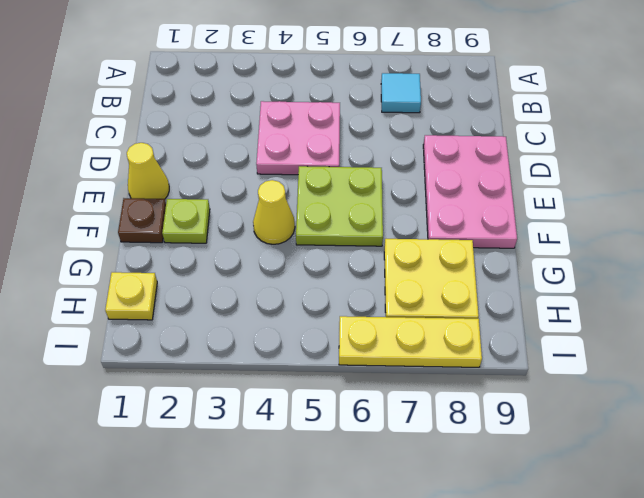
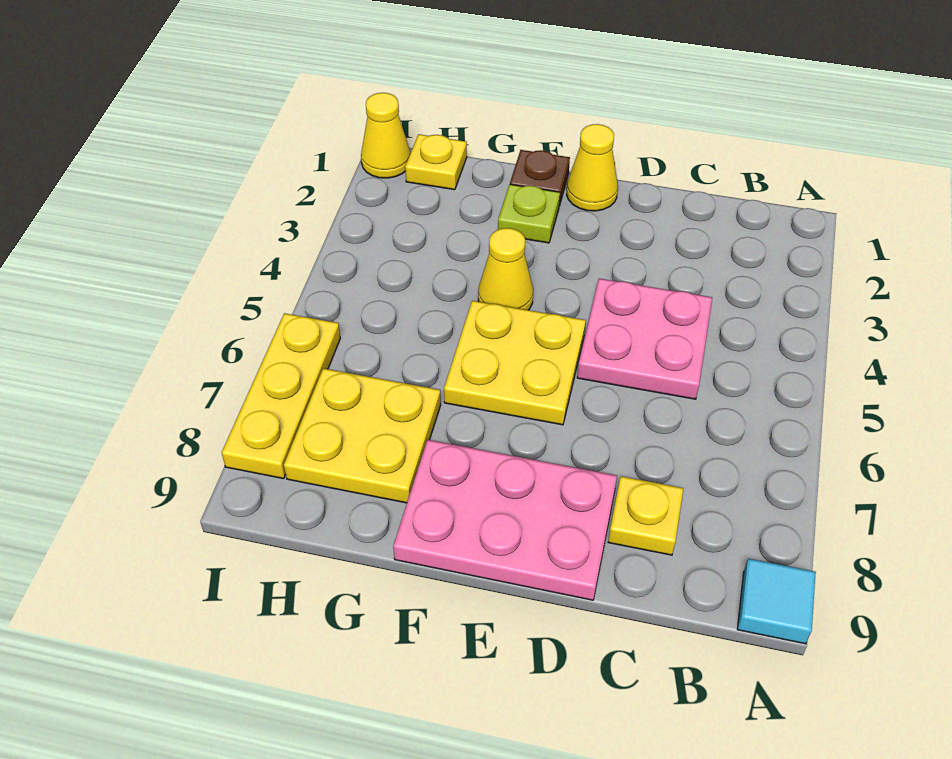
cyan 1x1 tile [381,73,421,113] -> cyan 1x1 tile moved to [737,558,816,644]
none -> yellow 1x1 plate [608,476,683,555]
lime 2x2 plate [296,166,383,246] -> yellow 2x2 plate [444,301,586,425]
none -> yellow 1x1 cone [361,93,411,178]

